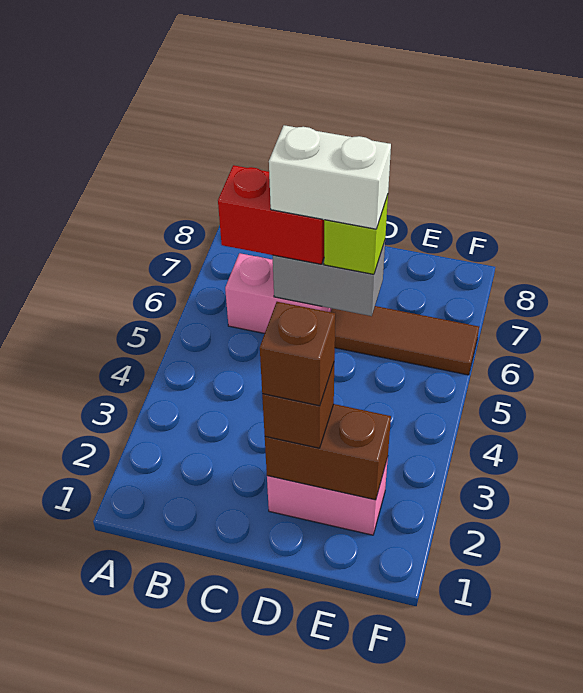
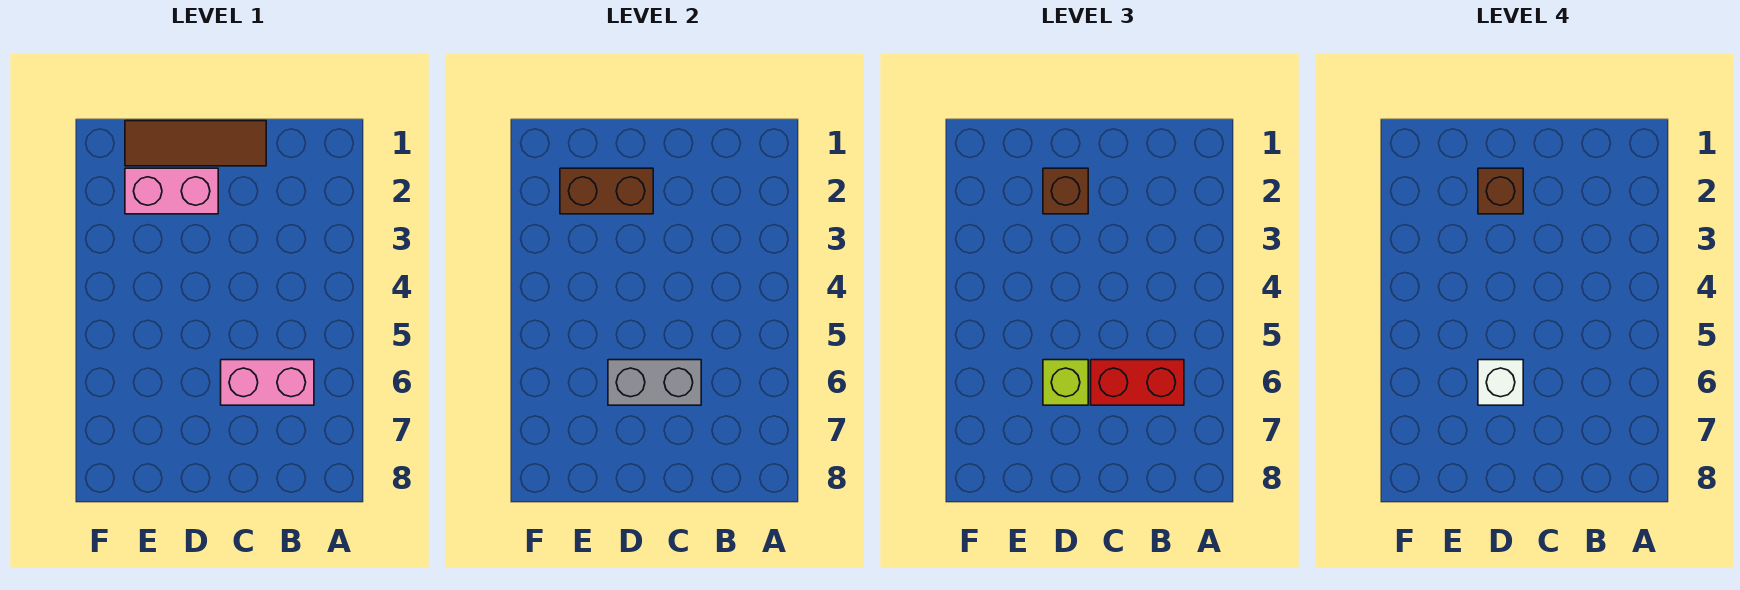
white 1x2 brick [269,125,391,229] -> white 1x1 brick [1478,360,1523,405]
brown 1x3 tile [331,306,479,375] -> brown 1x3 tile moved to [125,121,266,166]

